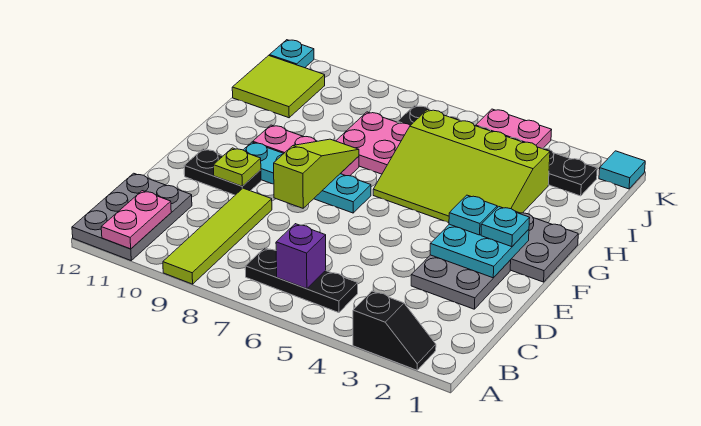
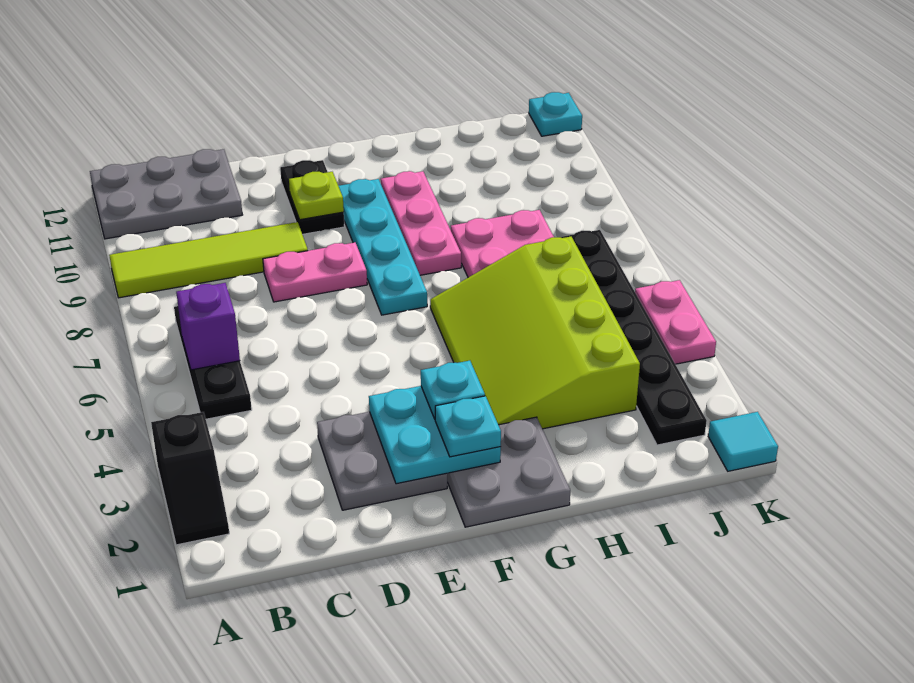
pink 1x2 plate [101,191,171,249] -> pink 1x2 plate moved to [263,242,367,302]
lime 1x3 slope [274,139,359,208] -> none
lime 2x2 tile [232,55,325,118] -> none

